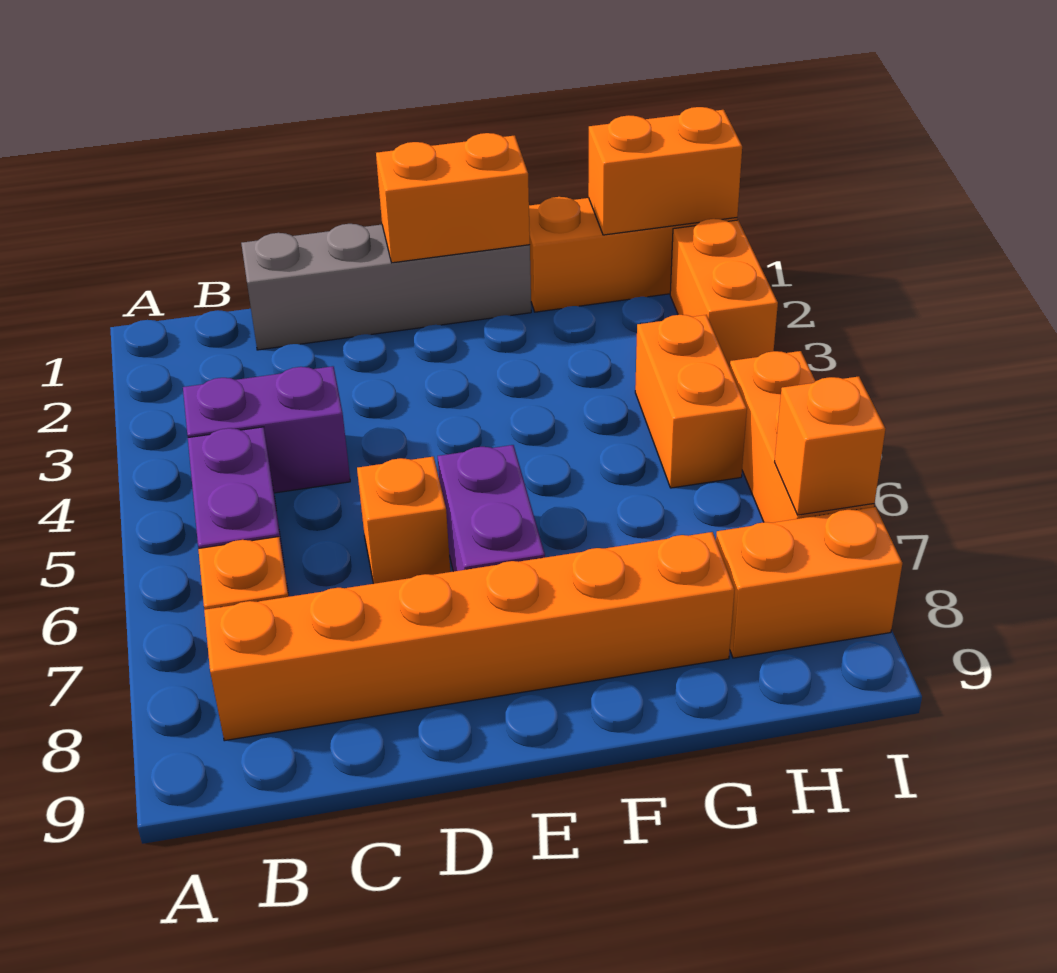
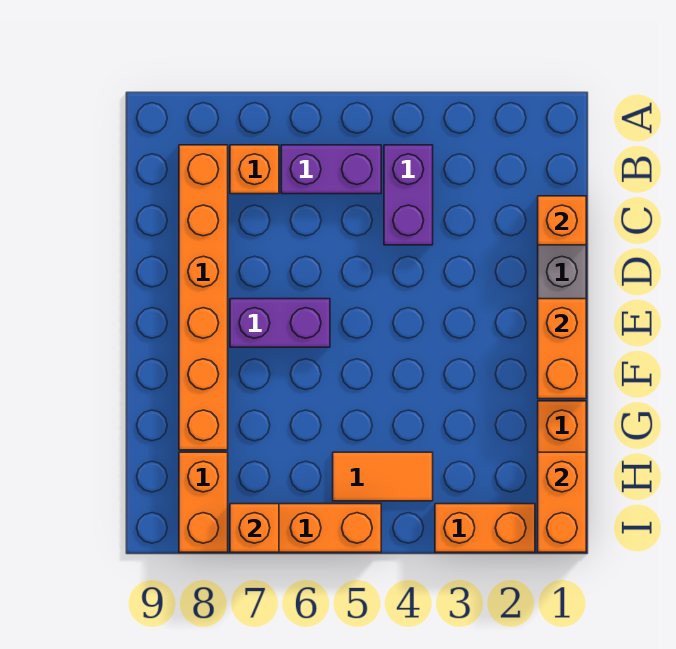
orange 1x1 brick [357,457,450,584] -> orange 1x1 brick moved to [538,196,586,245]
orange 1x2 brick [635,315,747,488] -> orange 1x2 tile [333,452,433,501]

